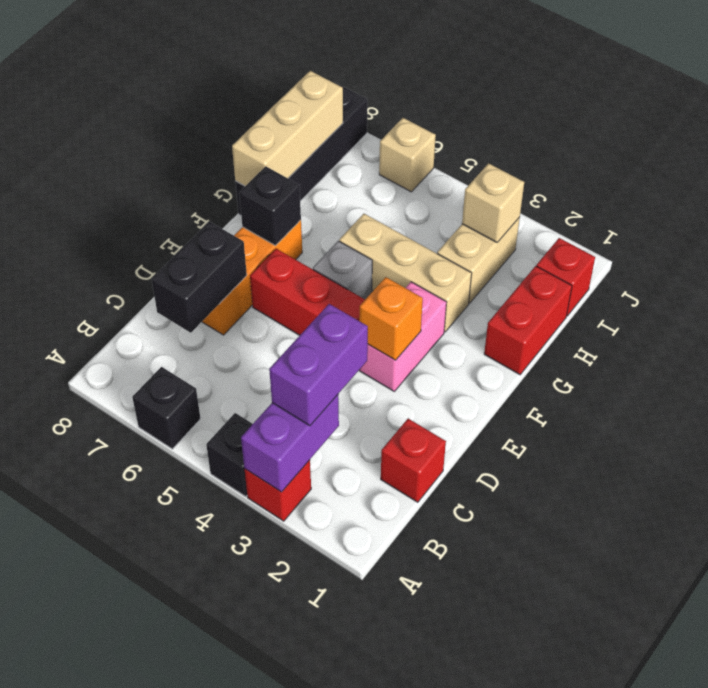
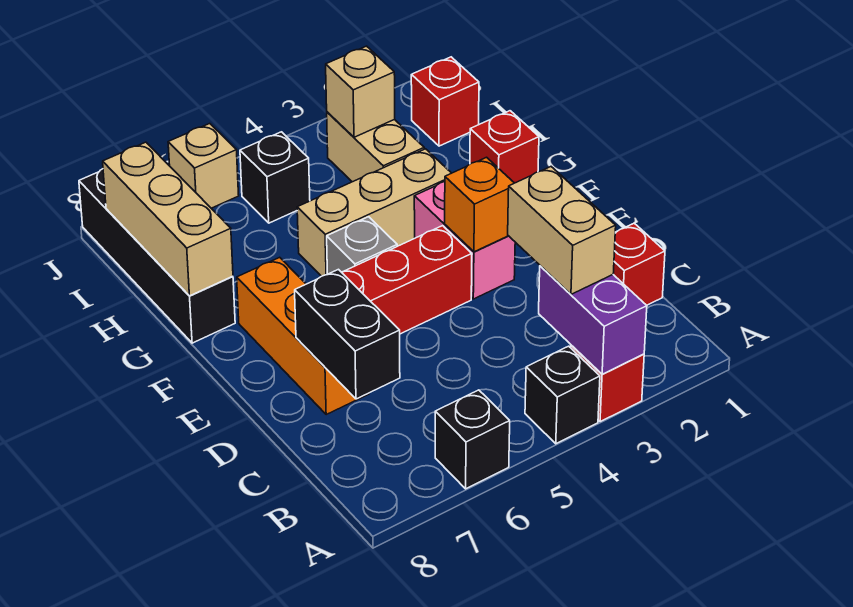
purple 1x2 brick [269,304,368,426] -> tan 1x2 brick [508,167,616,294]
black 1x1 brick [239,166,301,246] -> black 1x1 brick moved to [240,132,310,223]
red 1x2 brick [484,266,572,375] -> red 1x1 brick [470,111,539,183]

